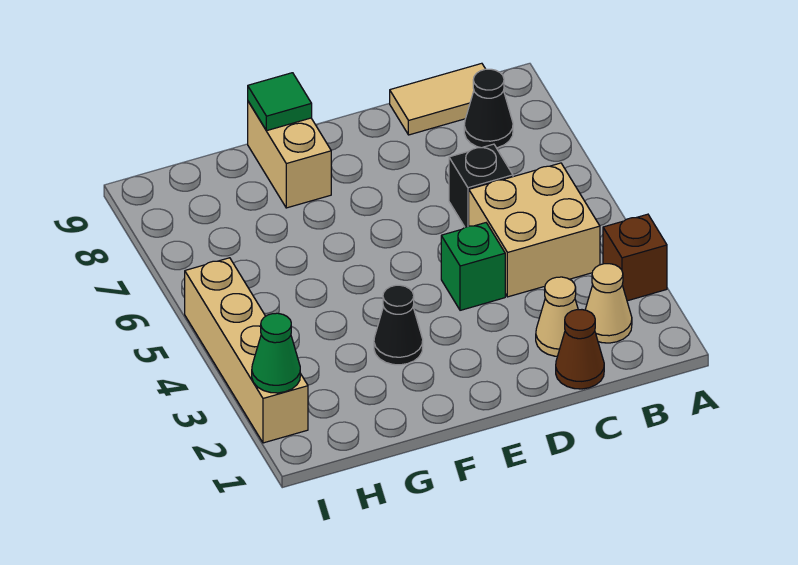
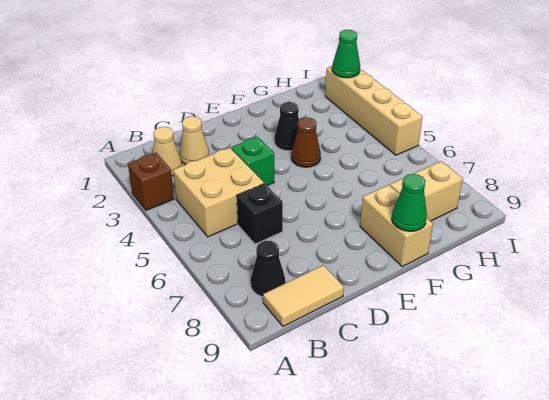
brown 1x1 cone [556,310,604,389] -> brown 1x1 cone moved to [291,117,321,167]
green 1x1 tile [248,73,312,131] -> green 1x1 cone [392,174,427,231]
none -> tan 1x2 brick [390,161,463,221]

